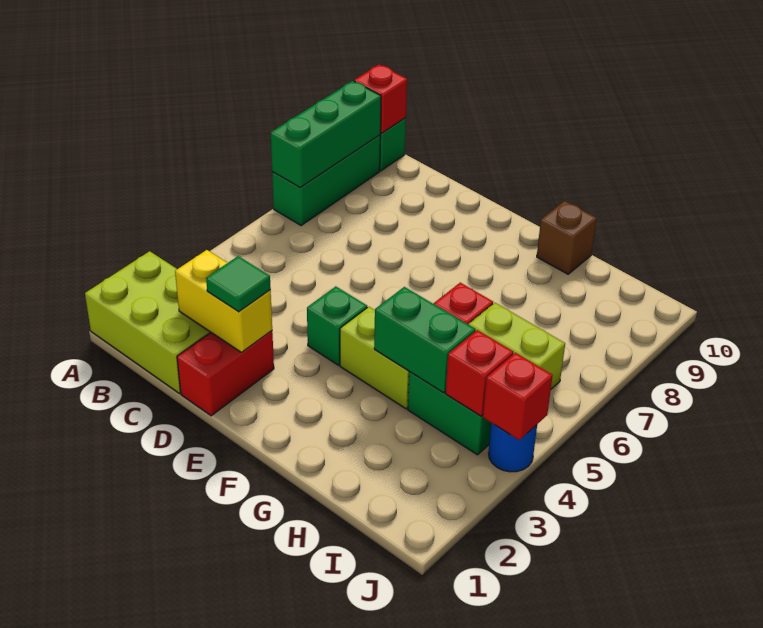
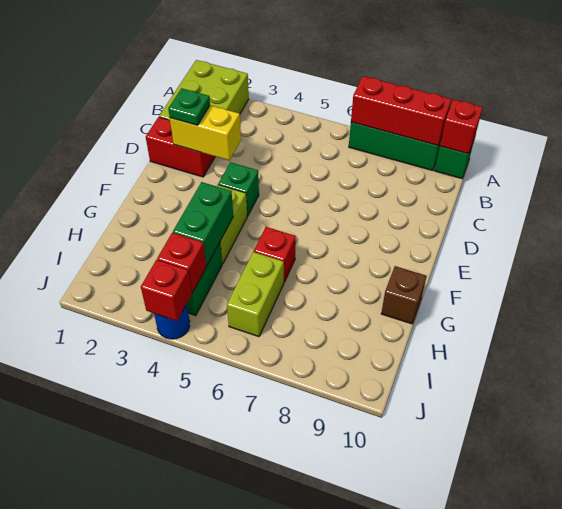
green 1x3 brick [271,81,381,188] -> red 1x3 brick [351,76,452,146]
yellow 1x2 brick [175,250,272,352] -> yellow 1x2 brick turned to [170,105,241,160]
green 1x1 tile [206,256,271,312] -> green 1x1 plate [168,88,210,125]

